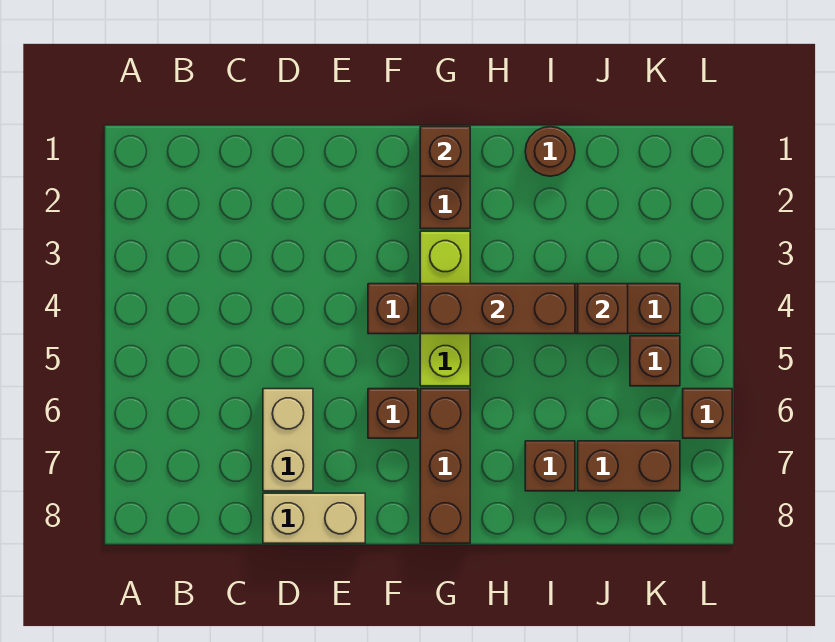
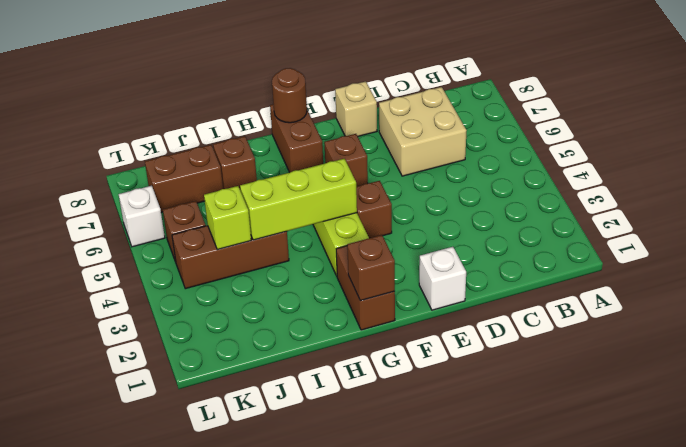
tan 1x2 brick [263,389,313,491] -> tan 2x2 brick [379,87,467,176]
tan 1x2 brick [263,493,365,543] -> tan 1x1 brick [335,81,377,136]
none -> white 1x1 brick [419,247,466,310]
brown 1x3 brick [420,284,575,334] -> lime 1x3 brick [240,159,357,240]
brown 1x3 brick [420,389,470,543] -> brown 1x2 brick [270,104,323,173]
brown 1x1 round brick [525,127,575,176] -> brown 1x1 round brick moved to [272,68,307,123]
brown 1x1 brick [578,284,628,334] -> lime 1x1 brick [204,186,251,250]
brown 1x1 brick [683,389,732,438] -> white 1x1 brick [119,186,165,247]

